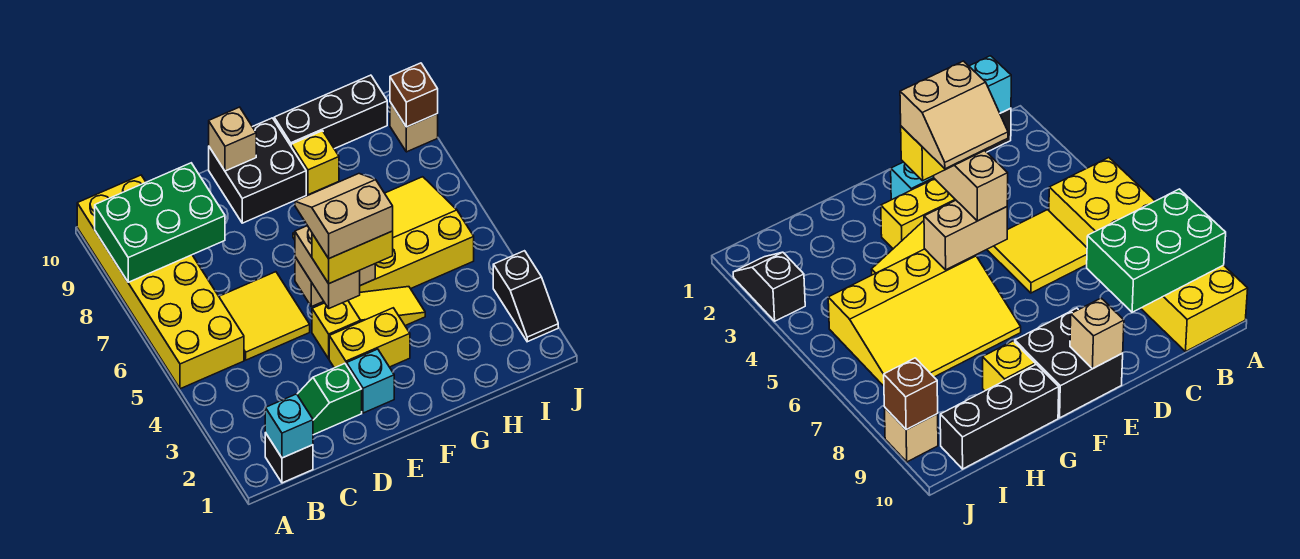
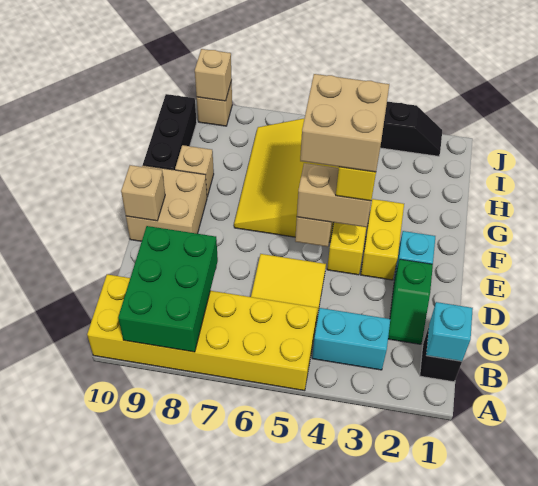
none -> cyan 1x2 brick [312,308,390,370]
tan 2x2 slope [295,174,393,258] -> tan 2x2 brick [300,74,389,172]
black 2x2 brick [209,118,306,223] -> tan 2x2 brick [126,165,207,241]
yellow 1x1 brick [291,131,339,195] -> tan 1x1 brick [175,145,214,197]
brown 1x1 brick [390,63,438,127] -> tan 1x1 brick [195,49,232,101]

